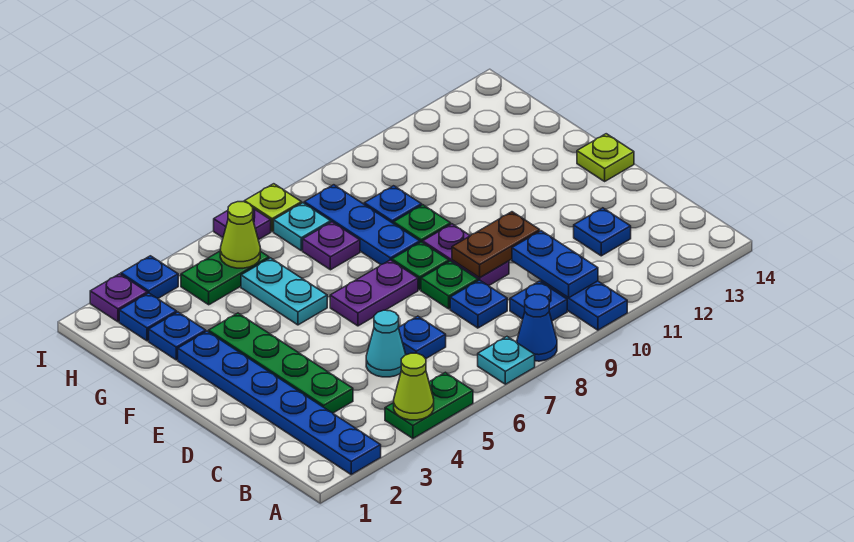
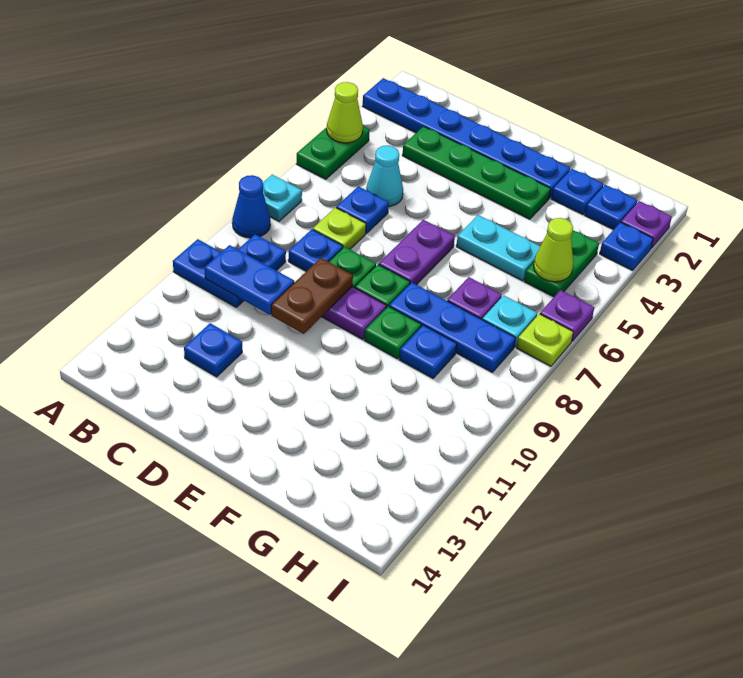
lime 1x1 plate [577,134,634,181] -> lime 1x1 plate moved to [313,208,366,249]

